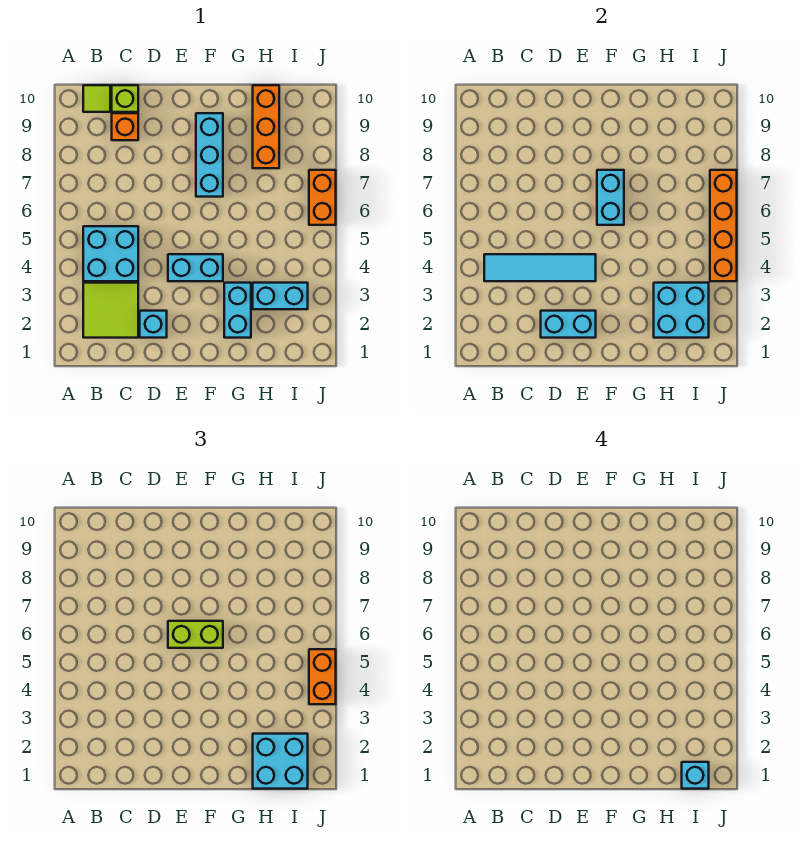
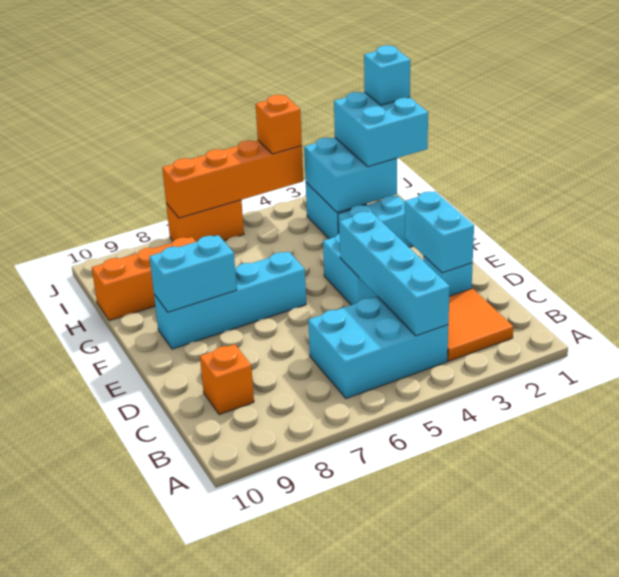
lime 2x2 tile [83,283,138,338] -> orange 2x2 tile [447,288,513,361]
cyan 2x2 brick [83,226,138,281] -> cyan 2x3 brick [308,297,448,398]
cyan 1x4 tile [484,254,596,281] -> cyan 1x4 brick [339,211,450,336]
lime 1x1 tile [83,85,110,112] -> none
lime 1x1 brick [112,85,138,112] -> none
lime 1x2 brick [168,621,223,648] -> none
cyan 1x2 brick [597,170,624,225] -> cyan 1x2 brick moved to [149,235,237,312]
cyan 1x3 brick [196,113,223,197] -> cyan 1x4 brick [154,252,306,349]
orange 1x2 brick [309,649,336,704] -> orange 1x1 brick [256,95,302,154]

